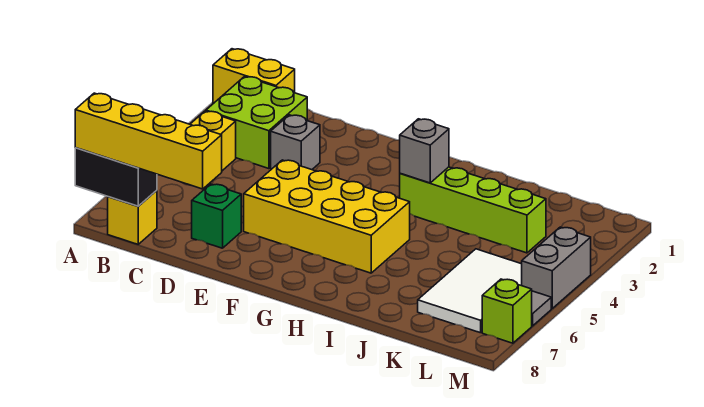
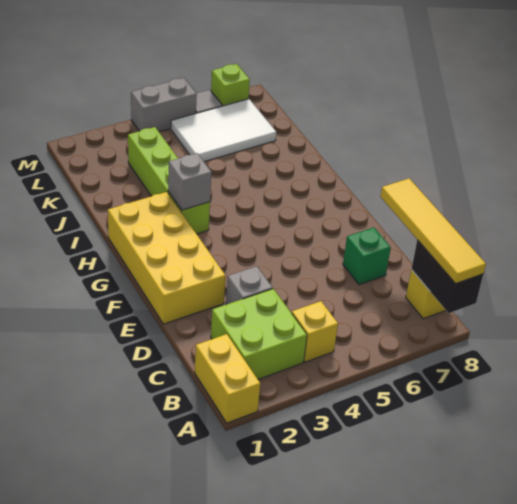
yellow 1x4 brick [75,93,222,189] -> yellow 1x4 tile [380,178,486,284]
yellow 2x4 brick [244,160,410,273] -> yellow 2x4 brick moved to [108,192,226,324]

